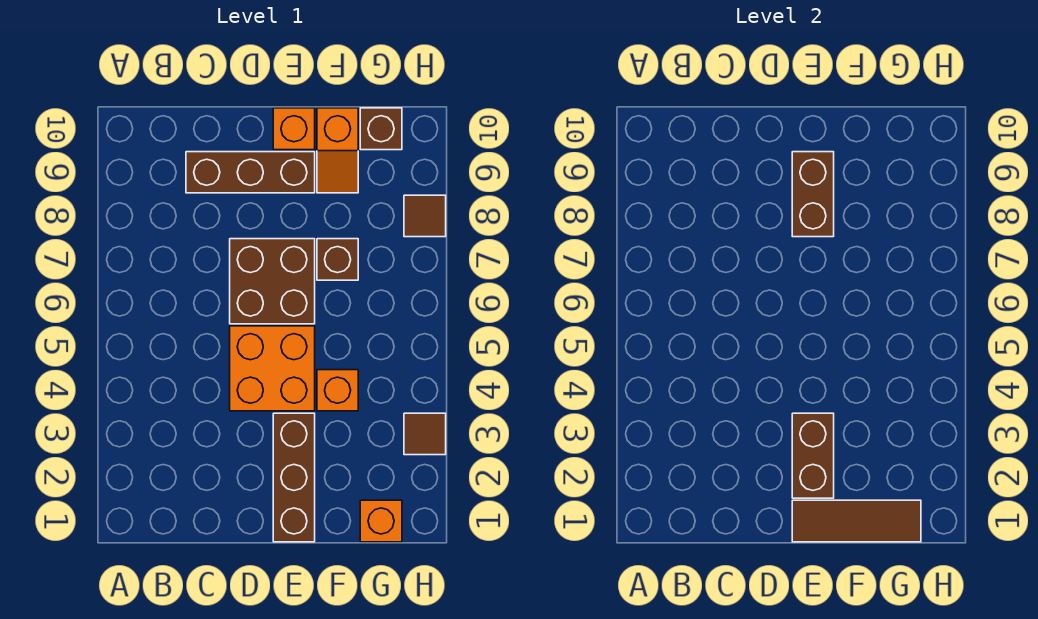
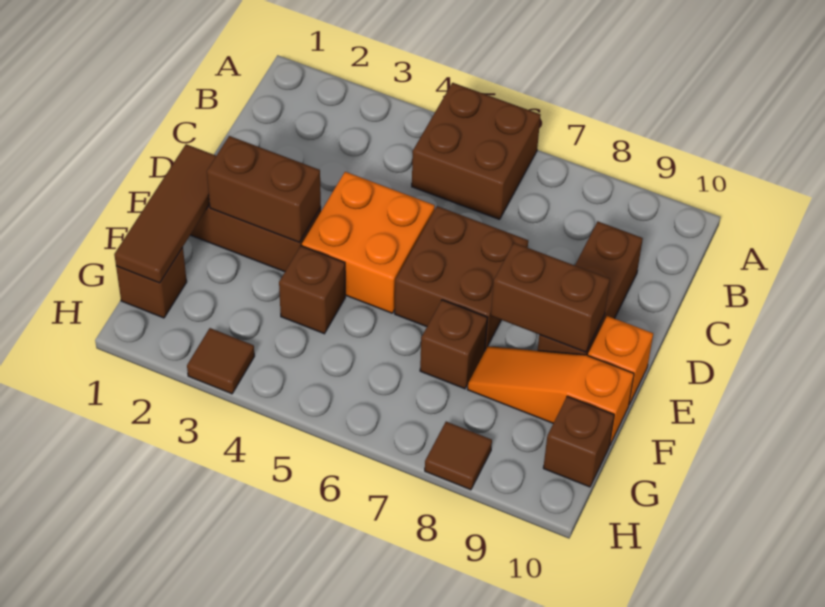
none -> brown 2x2 brick [412,83,541,219]
orange 1x1 brick [317,370,358,411] -> brown 1x1 brick [279,246,345,334]
orange 1x2 slope [317,108,358,193] -> orange 1x3 slope [467,346,634,446]
orange 1x1 brick [360,500,402,542] -> brown 1x1 brick [116,247,187,318]

